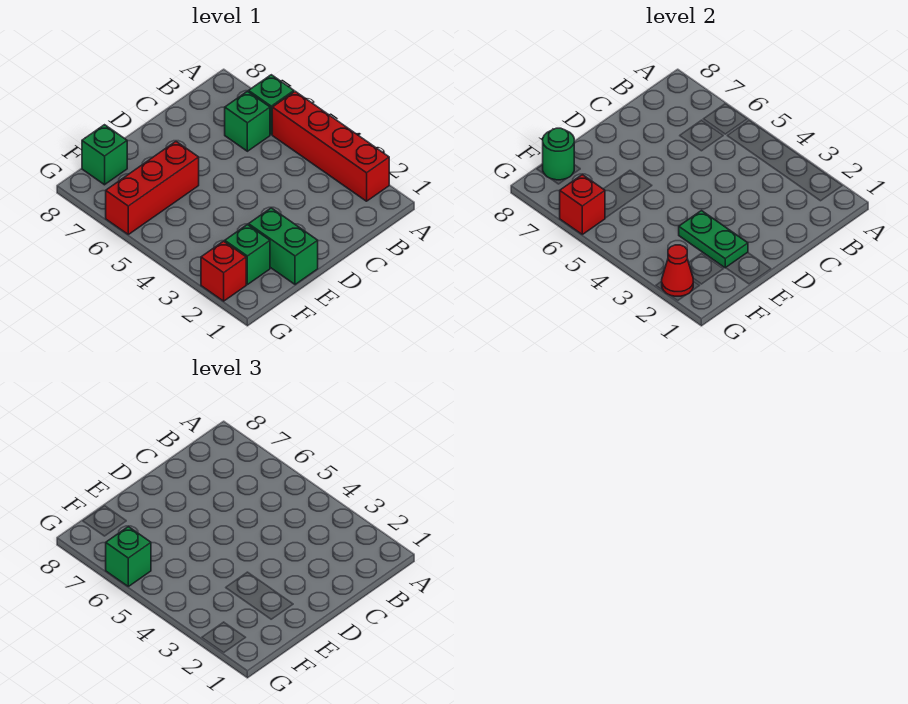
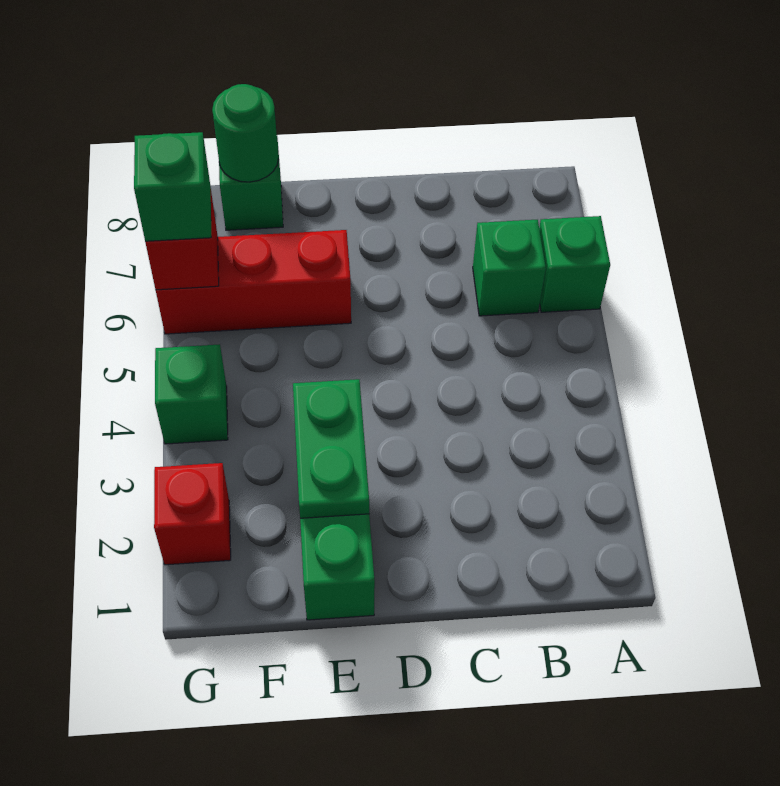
red 1x4 brick [272,91,389,201] -> none
green 1x1 brick [225,225,270,285] -> green 1x1 brick moved to [155,344,228,444]
red 1x1 cone [662,245,693,296] -> none

